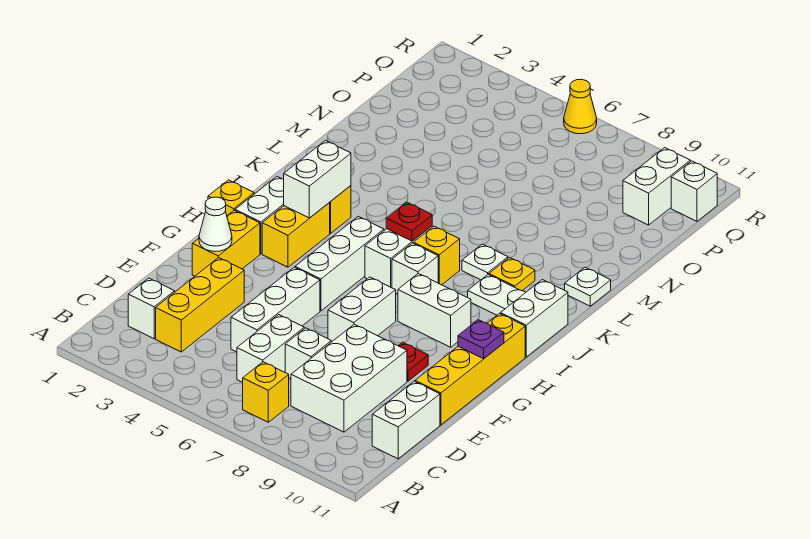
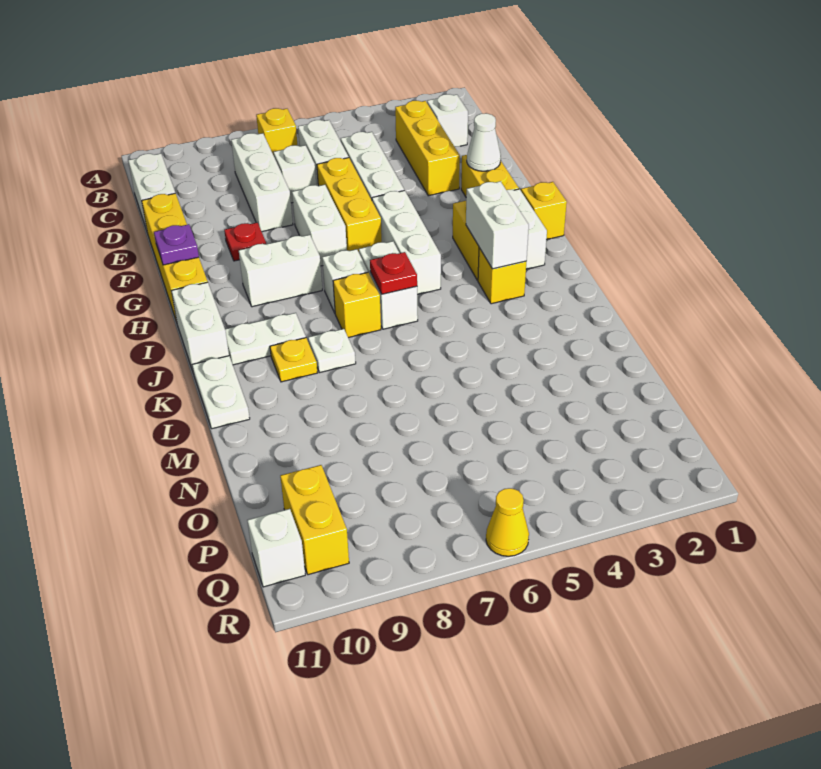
white 2x3 brick [291,324,407,432] -> white 1x3 brick [231,133,293,232]
none -> yellow 1x3 brick [317,158,382,252]
white 1x1 plate [565,267,611,306] -> white 1x2 plate [192,356,250,429]
white 1x2 brick [623,148,690,225] -> yellow 1x2 brick [280,465,349,575]

